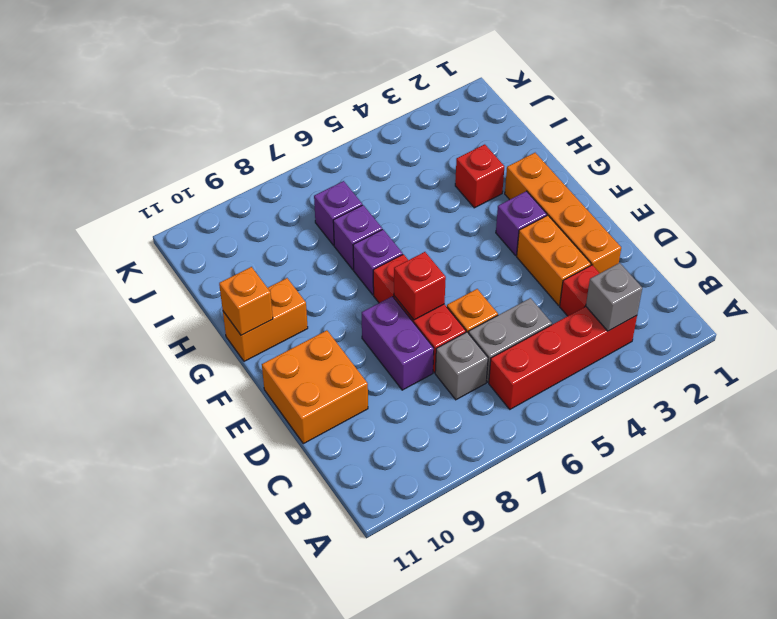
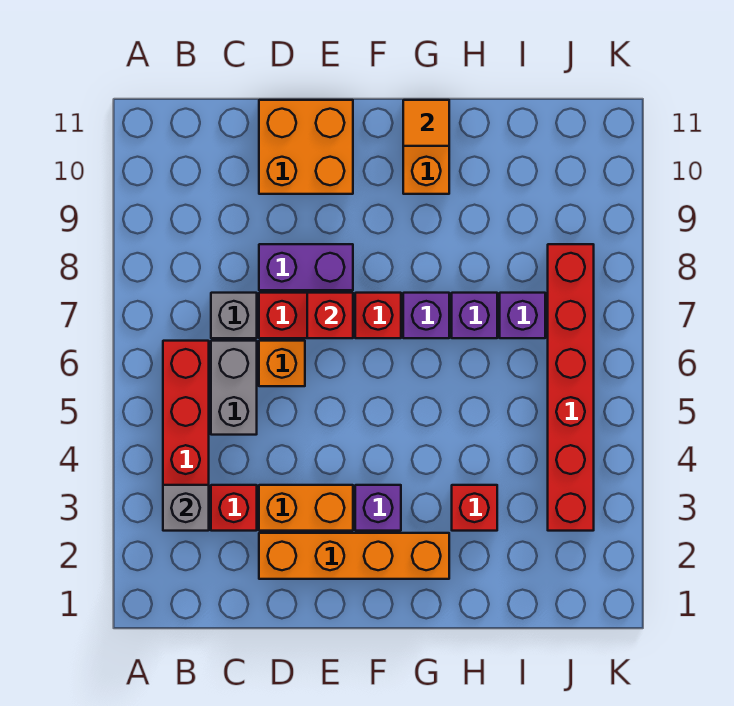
orange 1x1 brick [219,267,273,335] -> orange 1x1 tile [403,100,449,146]
none -> red 1x6 brick [548,244,594,531]

